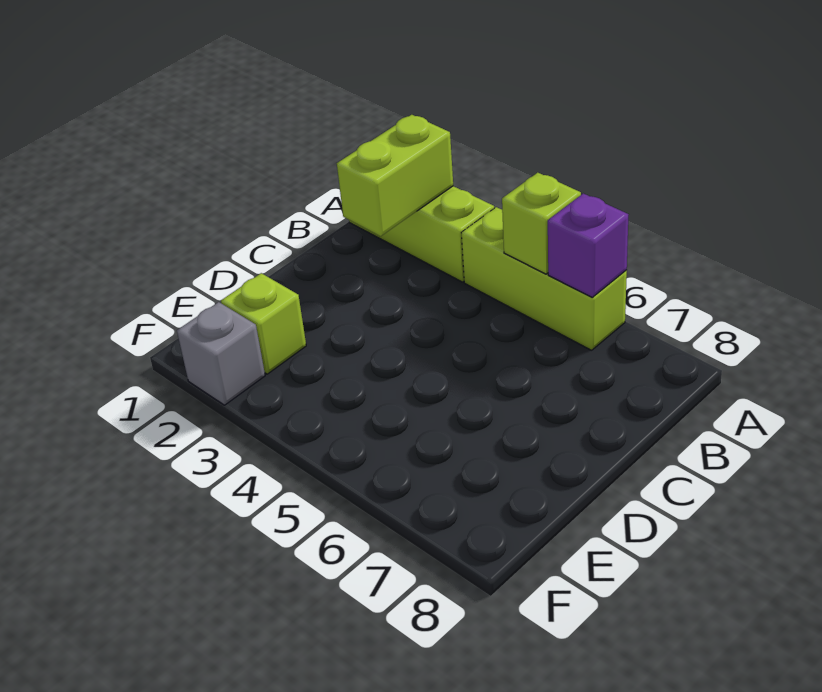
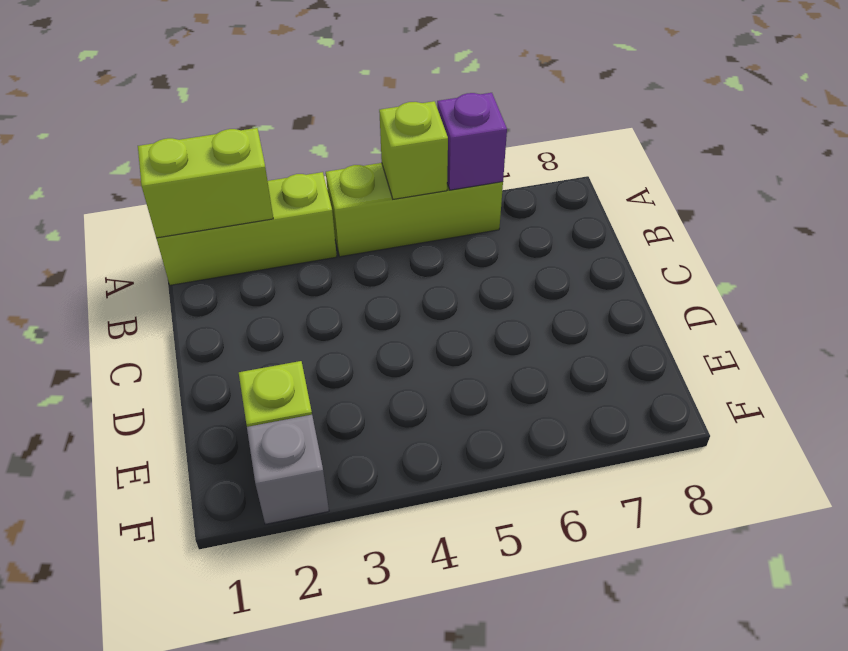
lime 1x2 brick [337,115,453,236] -> lime 1x2 brick turned to [138,128,273,238]

